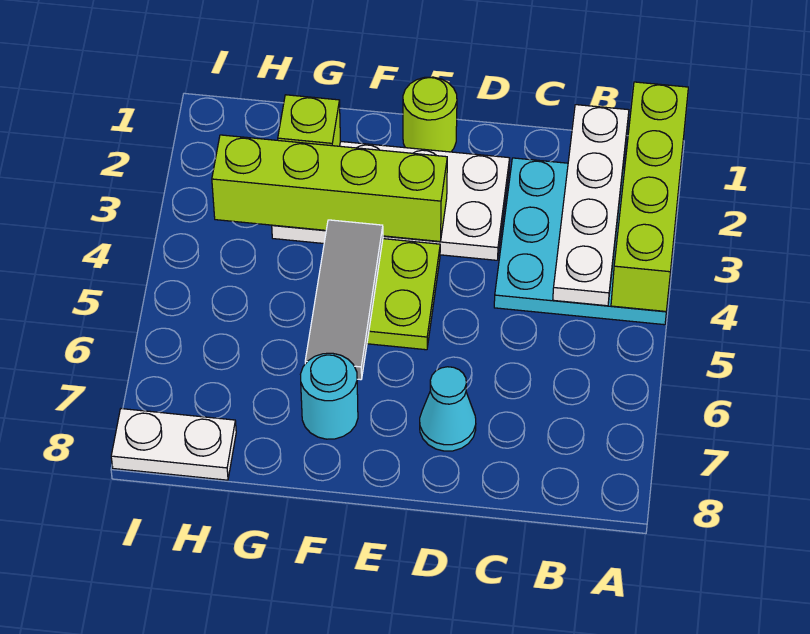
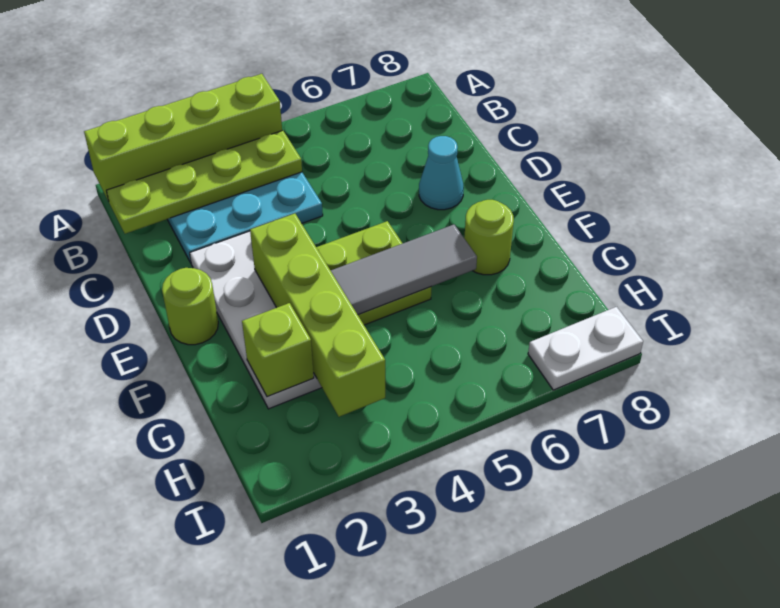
white 1x4 plate [553,105,629,306] -> lime 1x4 plate [106,130,302,234]
cyan 1x1 round brick [300,353,358,439] -> lime 1x1 round brick [464,200,514,275]
white 1x2 plate [111,409,236,480] -> white 1x2 plate turned to [528,307,643,390]

